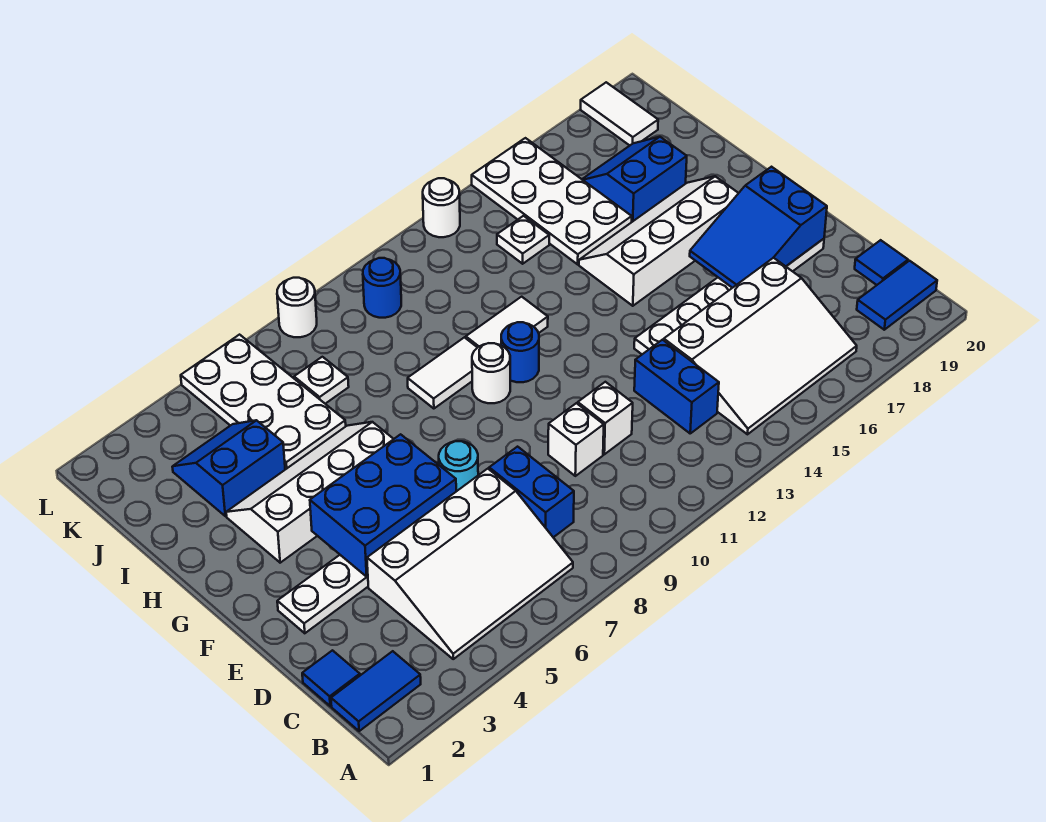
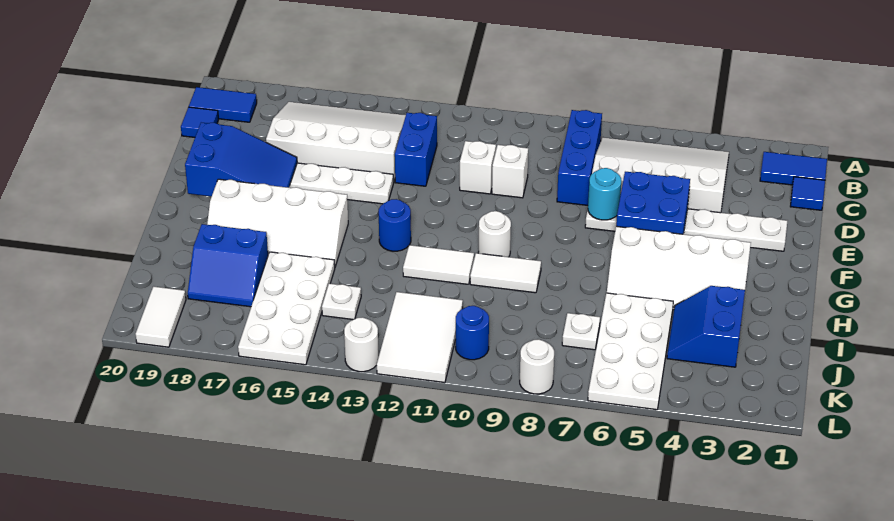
blue 1x2 brick [489,447,574,537] -> blue 1x3 brick [557,110,602,205]
blue 2x3 brick [310,434,456,577] -> blue 2x2 brick [616,172,690,234]
blue 1x1 round brick [501,322,539,382] -> blue 1x1 round brick moved to [379,199,411,251]
blue 2x2 slope [172,420,285,516] -> blue 2x2 slope turned to [667,286,745,367]
none -> white 2x3 tile [377,292,463,383]

